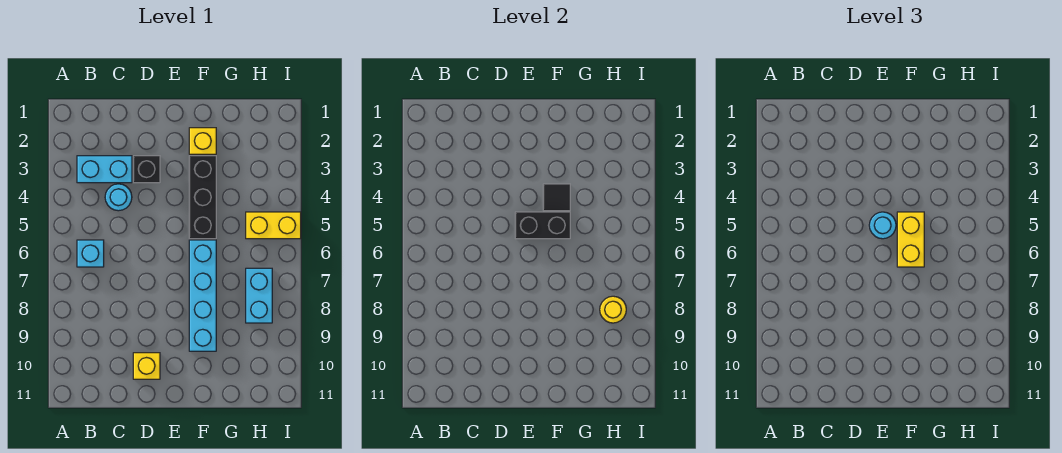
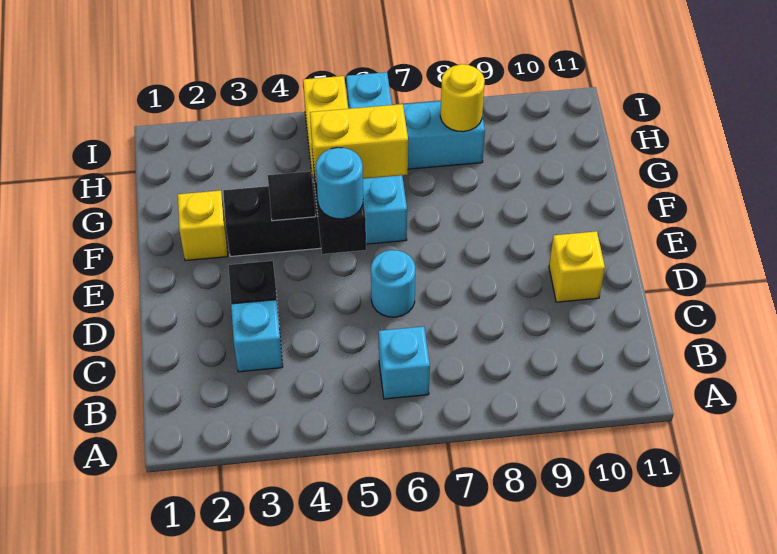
cyan 1x2 brick [77,156,132,183] -> cyan 1x1 brick [231,300,283,372]
cyan 1x1 round brick [105,184,132,211] -> cyan 1x1 round brick moved to [371,250,416,317]
cyan 1x4 brick [189,240,216,351] -> cyan 1x4 brick turned to [346,72,407,244]

